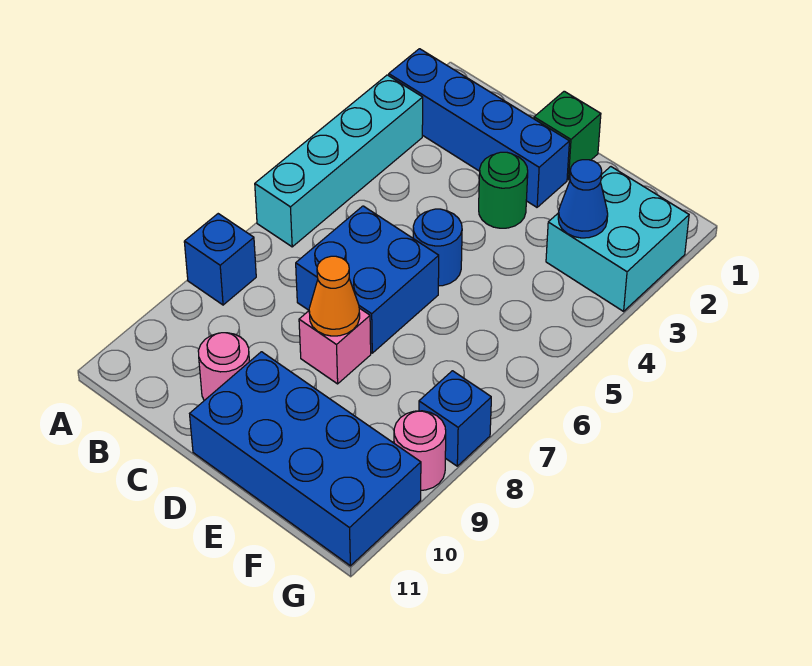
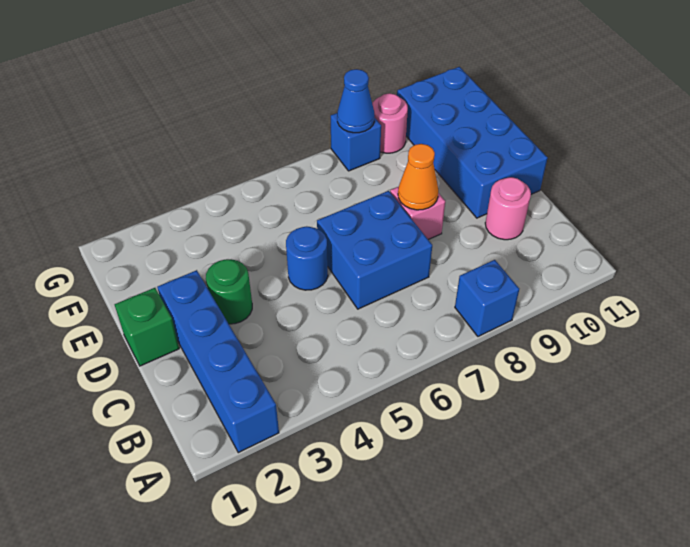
cyan 1x4 brick [255,75,423,247] -> none
cyan 2x2 brick [546,167,689,311] -> none
blue 1x1 cone [558,160,608,238] -> blue 1x1 cone moved to [337,69,375,133]

